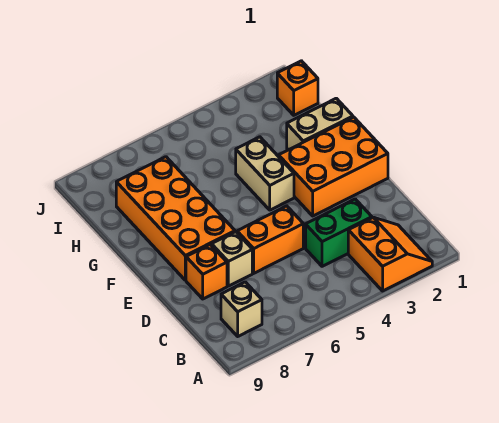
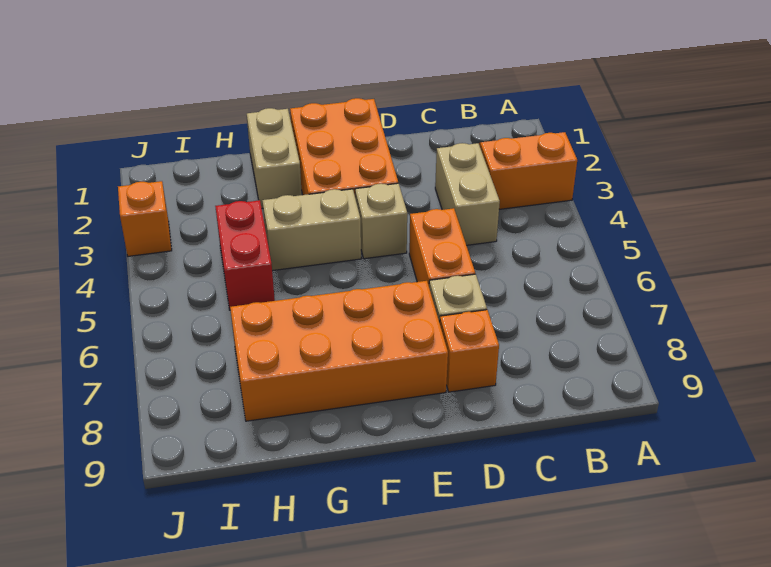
tan 1x1 brick [221,282,262,336] -> tan 1x1 brick moved to [355,183,407,259]
green 1x2 brick [306,199,372,266] -> tan 1x2 brick [435,143,500,245]
none -> red 1x2 brick [215,200,275,310]
orange 1x1 brick [277,61,318,115] -> orange 1x1 brick moved to [118,181,172,256]

